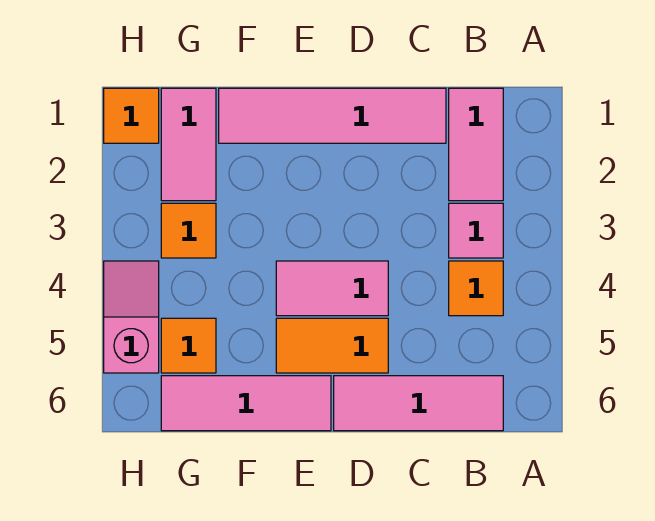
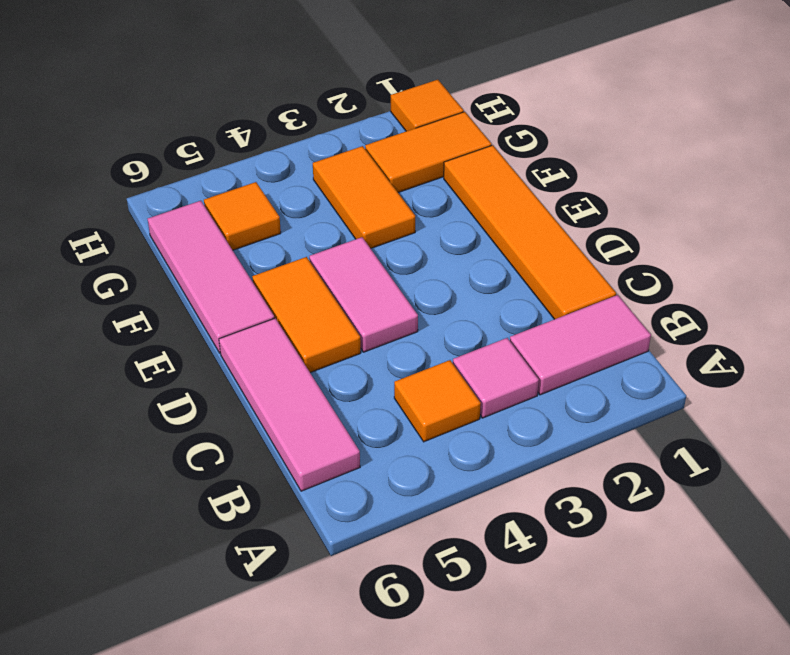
pink 1x4 tile [219,88,446,143] -> orange 1x4 tile [444,145,616,319]
pink 1x2 tile [161,88,216,201] -> orange 1x2 tile [365,112,491,193]
orange 1x1 tile [161,203,216,258] -> orange 1x2 tile [313,146,415,248]
pink 1x2 slope [104,261,159,373] -> none

